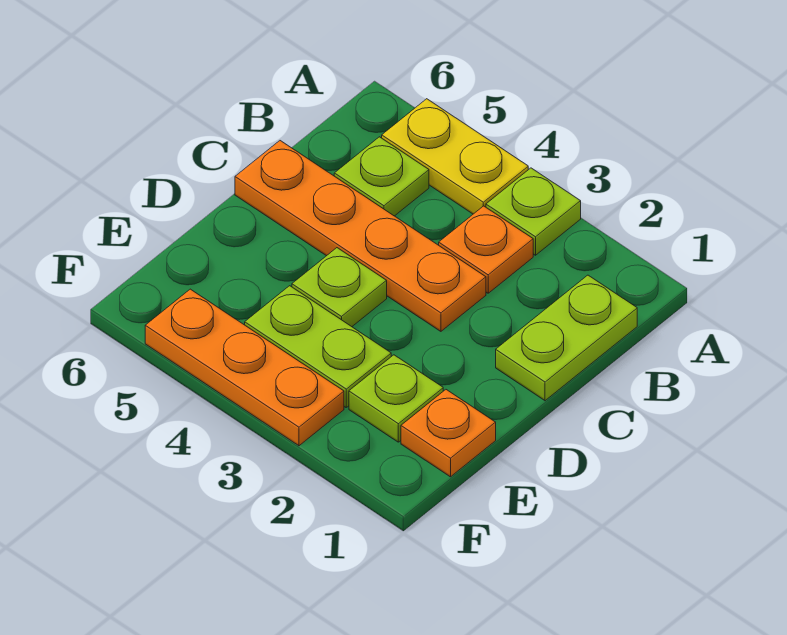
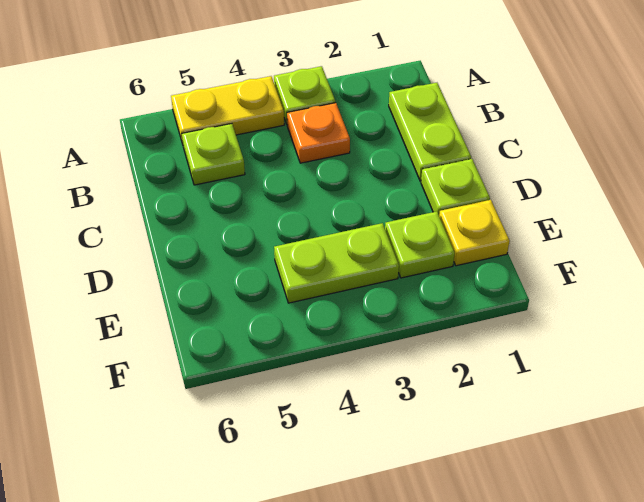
orange 1x4 plate [235,141,486,331] -> none
lime 1x1 plate [292,248,387,327] -> lime 1x1 plate moved to [421,159,490,214]
orange 1x1 plate [401,390,496,477] -> yellow 1x1 plate [439,200,510,266]
orange 1x3 plate [145,289,344,446] -> none

